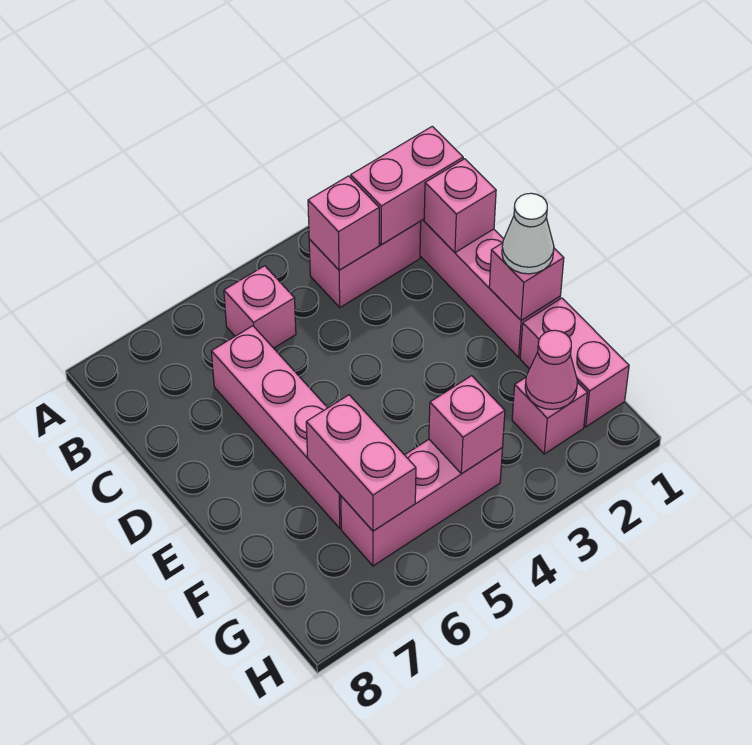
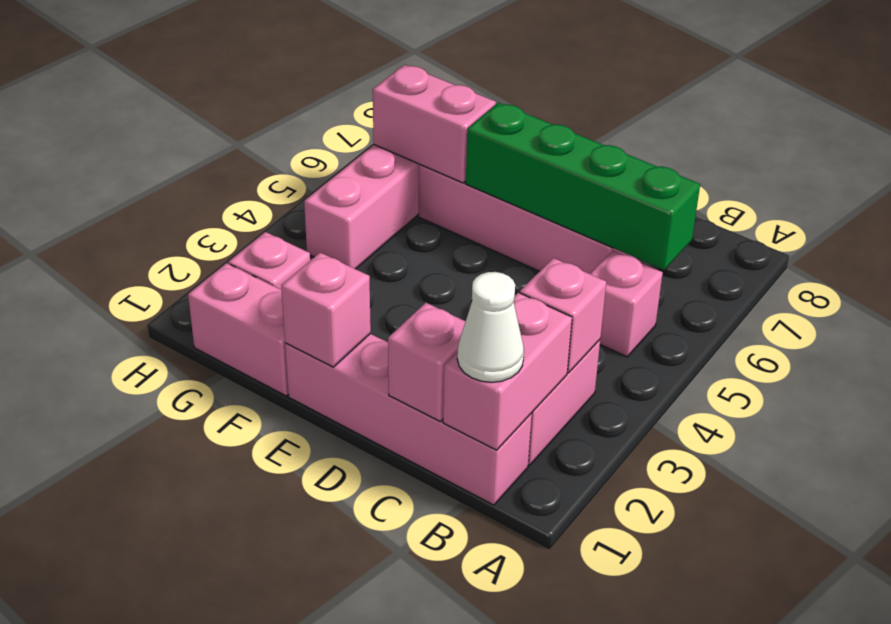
none -> green 1x4 brick [466,103,700,270]
white 1x1 cone [502,193,554,274] -> white 1x1 cone moved to [457,272,524,382]
pink 1x1 cone [525,330,578,409] -> none
pink 1x1 brick [429,376,505,474] -> none

